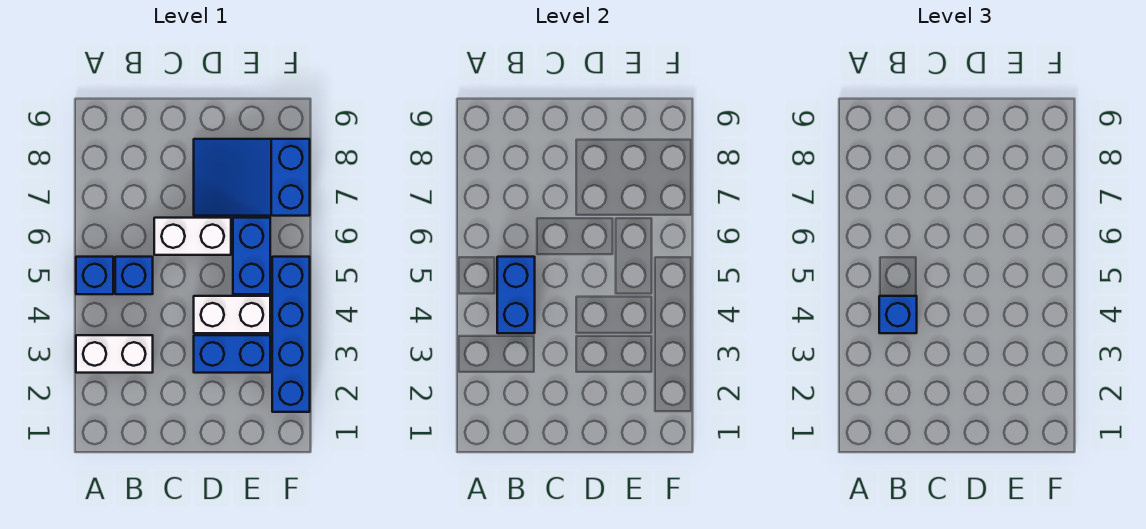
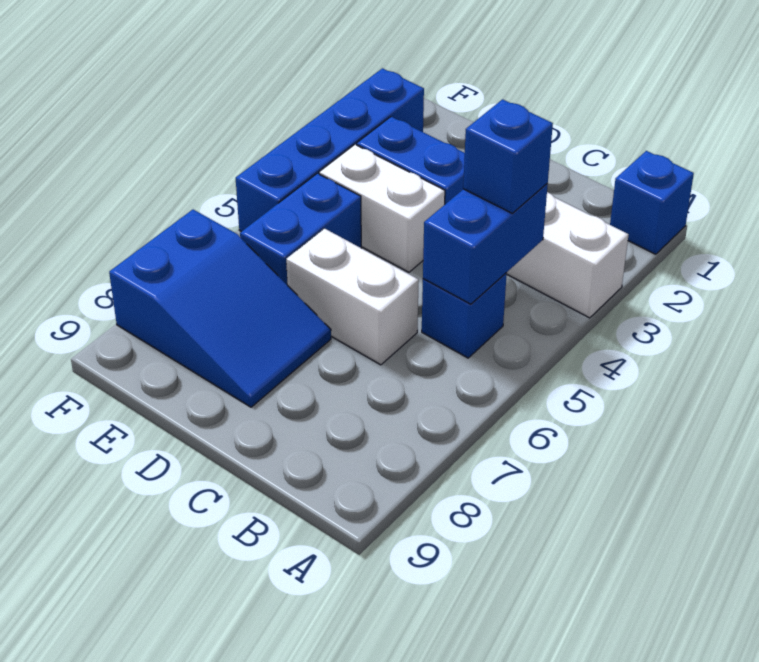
blue 1x1 brick [76,257,113,294] -> blue 1x1 brick moved to [610,151,694,254]

